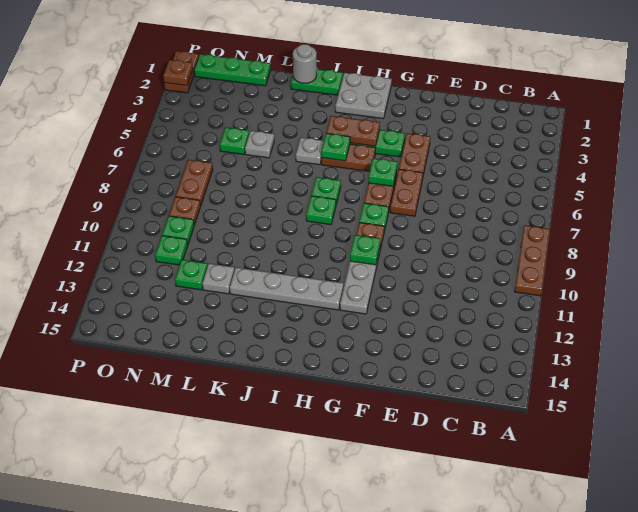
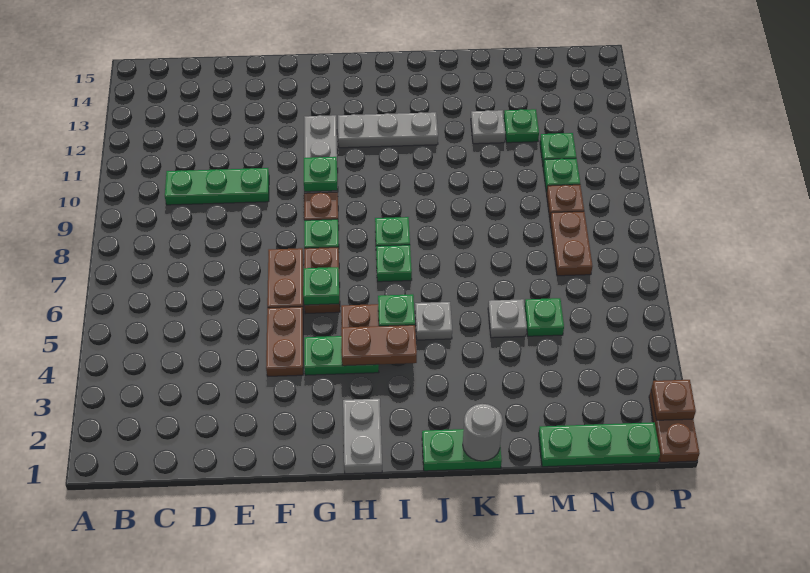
brown 1x3 plate [515,225,550,296] -> none
none -> green 1x3 plate [165,168,269,205]
grey 2x2 plate [335,73,392,118] -> grey 1x2 plate [343,399,382,474]
grey 1x4 plate [230,267,343,310] -> grey 1x3 plate [338,112,438,148]

